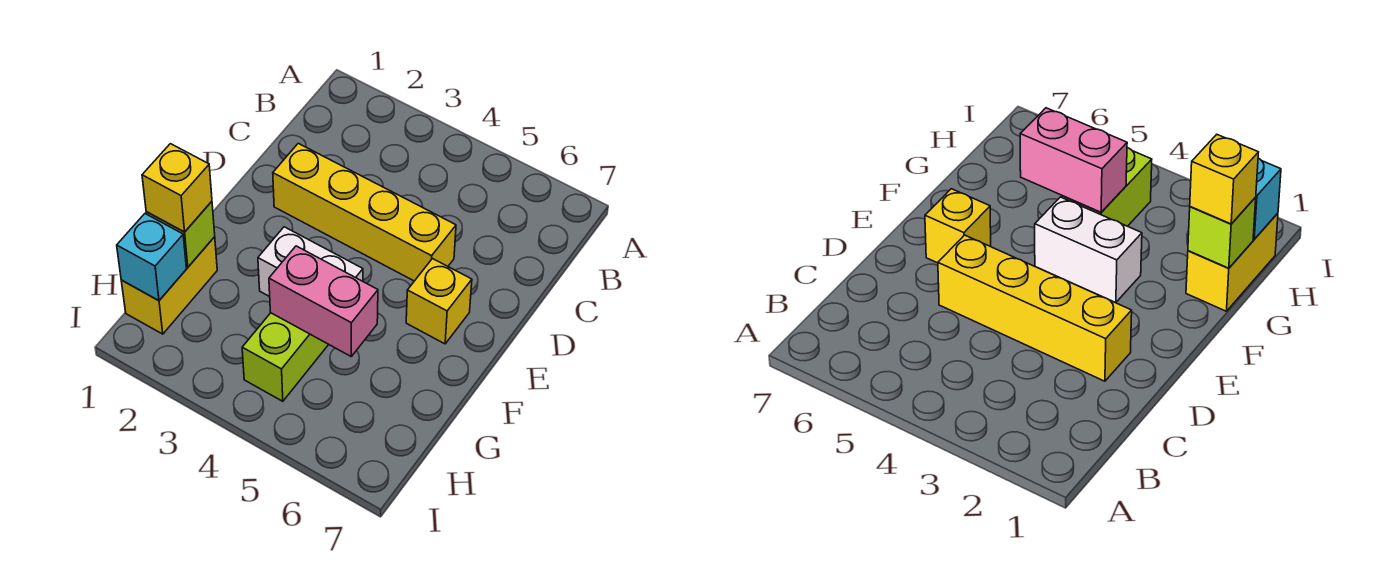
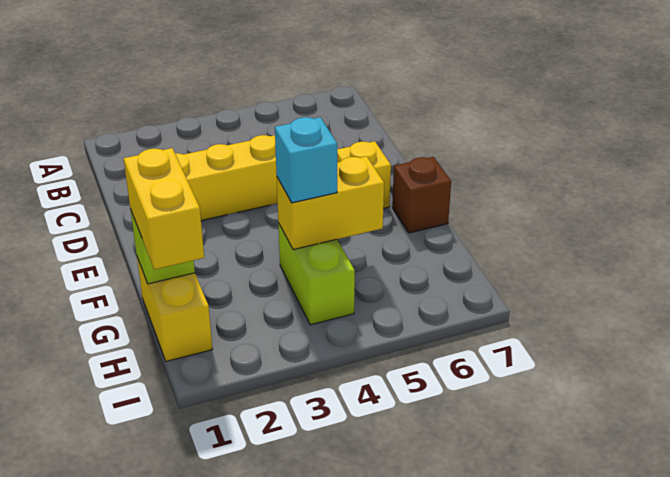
white 1x2 brick [258,227,363,297] -> none
none -> brown 1x1 brick [392,157,451,233]
yellow 1x1 brick [142,144,212,232] -> yellow 1x2 brick [124,148,204,270]
pink 1x2 brick [269,246,378,356] -> yellow 1x2 brick [277,156,384,250]
cyan 1x1 brick [117,214,186,301] -> cyan 1x1 brick moved to [275,117,337,203]

